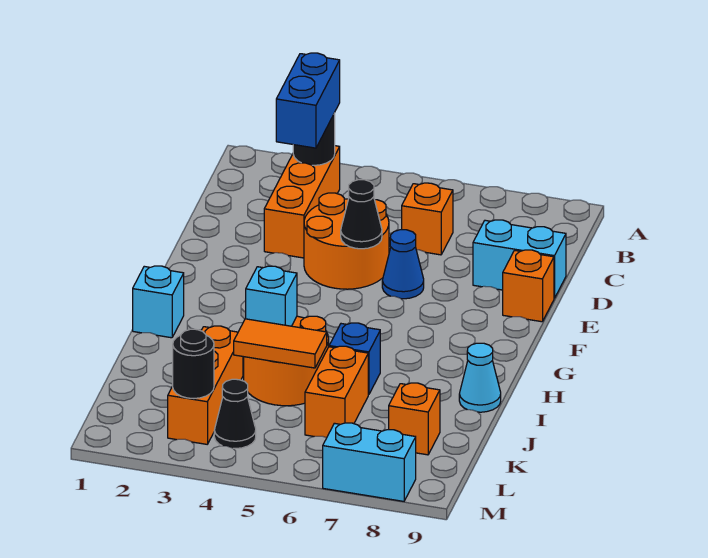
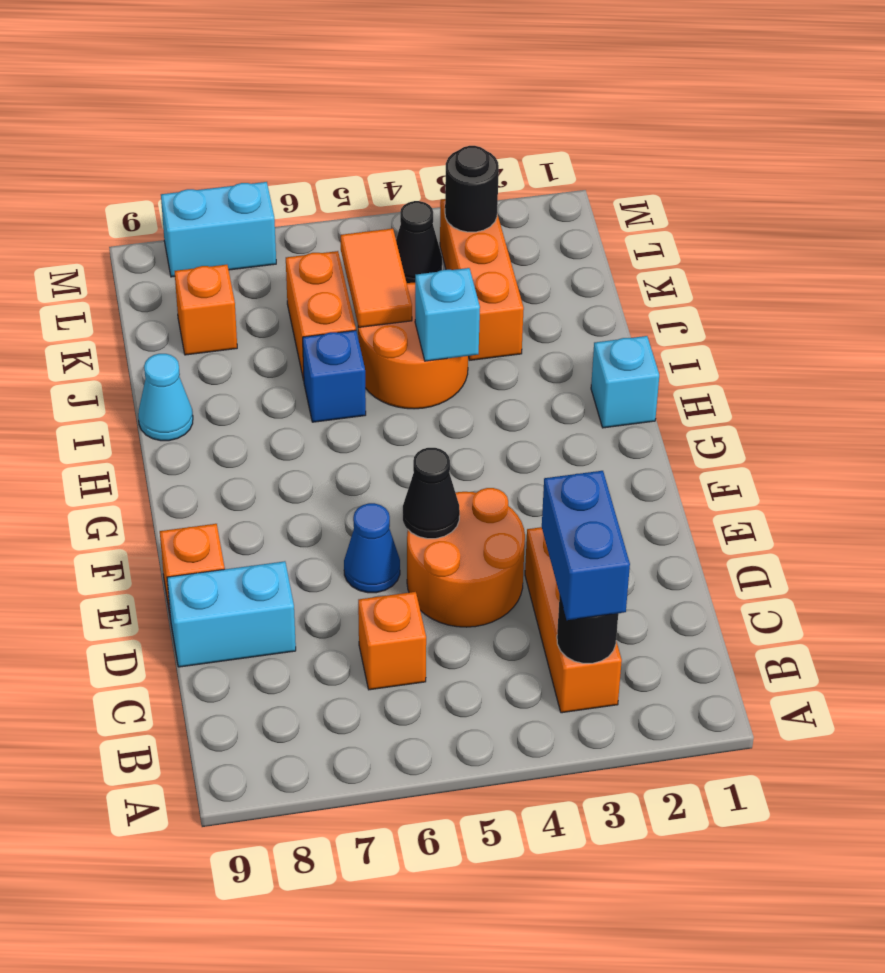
orange 1x2 tile [234,319,327,368] -> orange 1x2 tile turned to [341,228,412,327]

